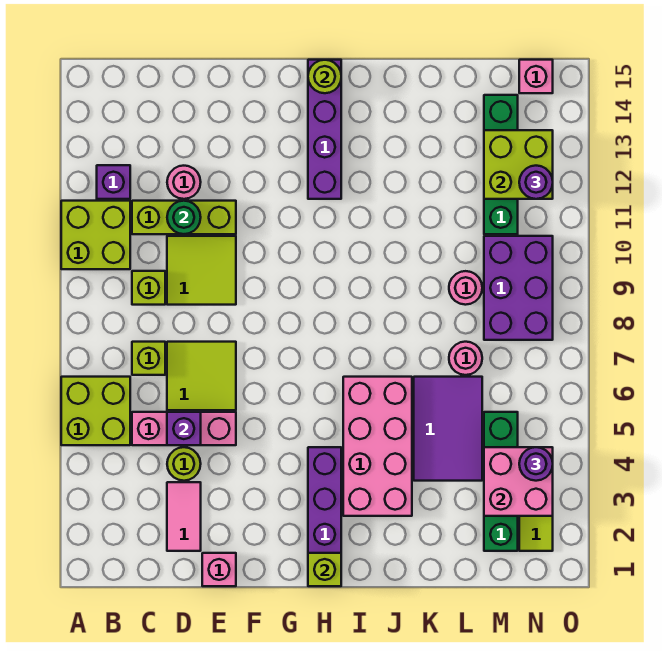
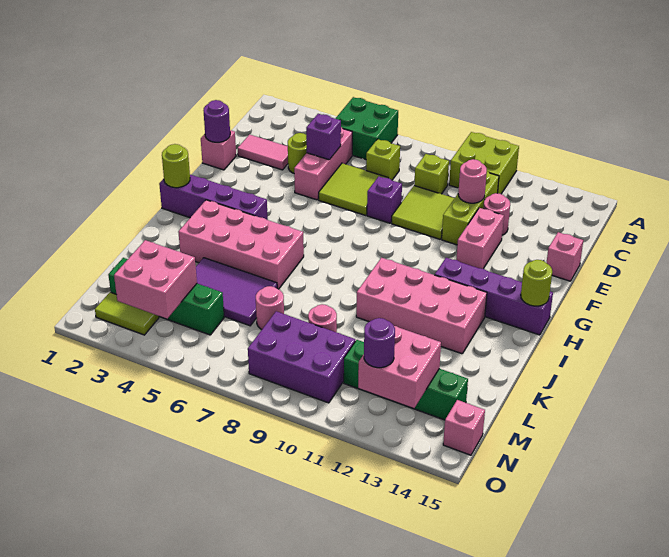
lime 2x2 brick [61,377,130,445] -> green 2x2 brick [335,97,398,159]
purple 1x1 brick [97,165,130,199] -> purple 1x1 brick moved to [367,177,402,223]
green 1x1 round brick [167,201,201,234] -> pink 1x1 round brick [458,159,487,203]
none -> pink 1x2 brick [456,208,504,269]
none -> pink 1x1 brick [547,232,583,281]
lime 1x1 brick [308,553,341,586] -> lime 1x1 round brick [162,144,190,188]
none -> pink 2x4 brick [356,258,487,354]
lime 2x2 brick [484,130,553,199] -> pink 2x2 brick [358,326,441,408]
purple 1x1 round brick [519,447,553,481] -> purple 1x1 round brick moved to [203,100,230,142]

